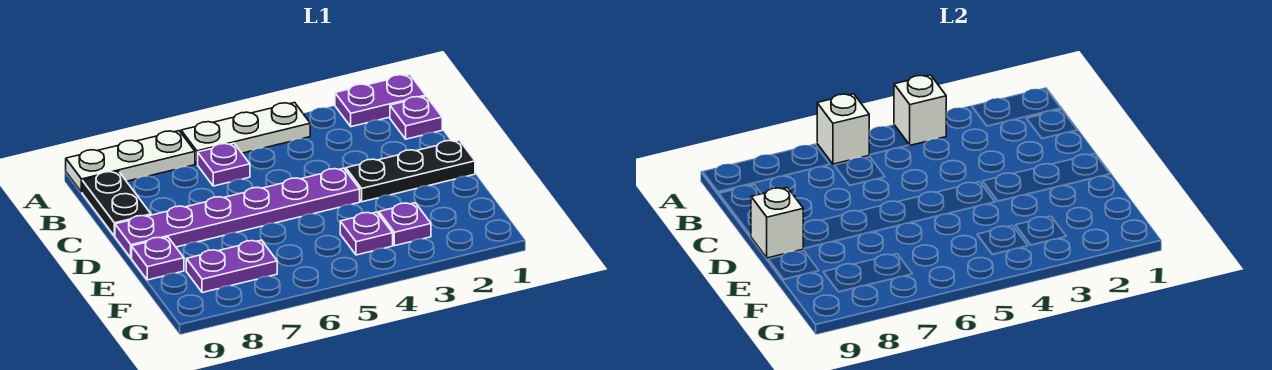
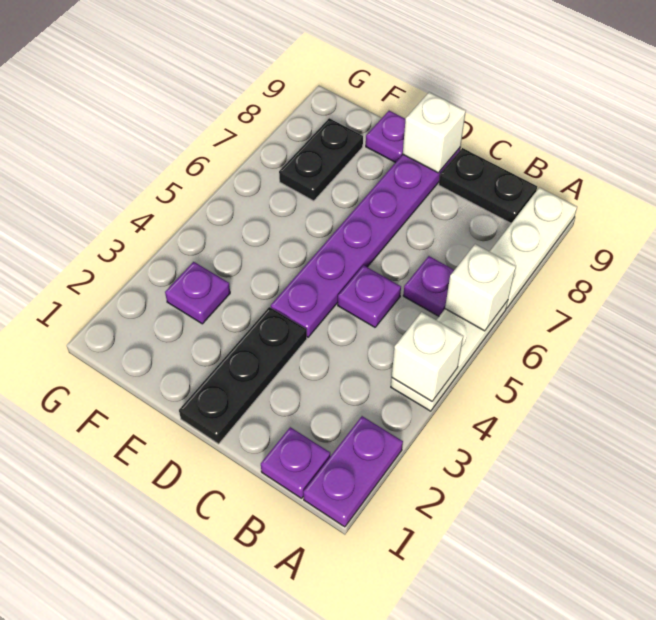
purple 1x1 plate [340,212,393,255] -> purple 1x1 plate moved to [338,265,401,327]
purple 1x2 plate [186,240,277,293] -> black 1x2 plate [279,118,363,201]

